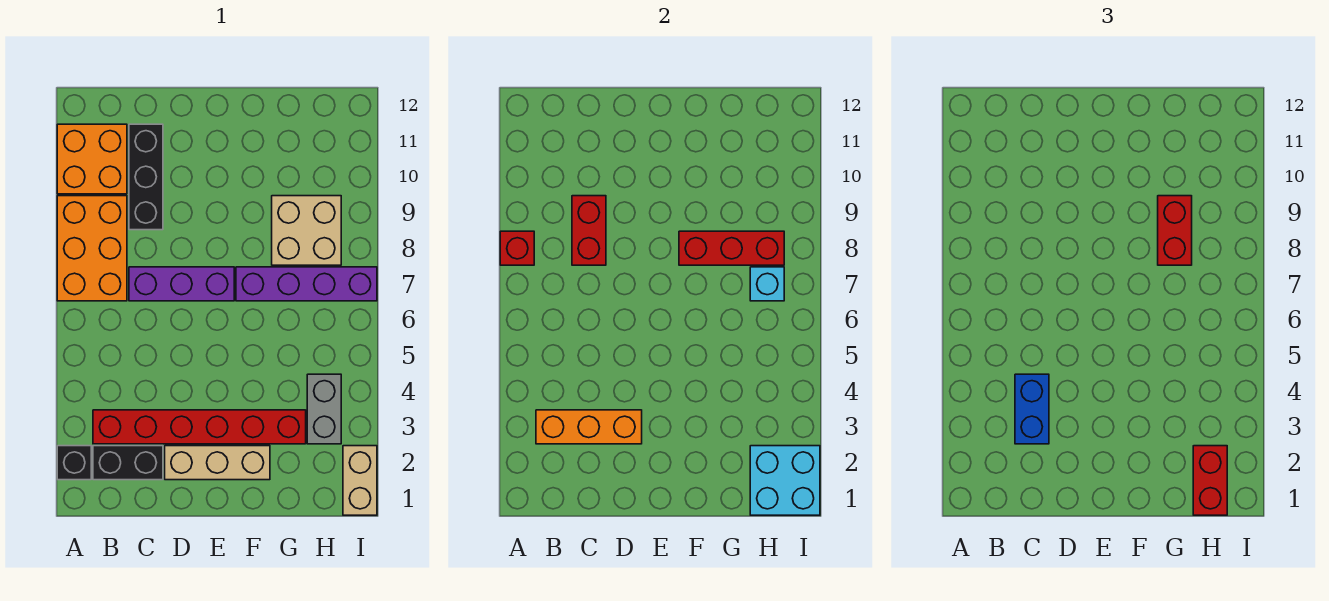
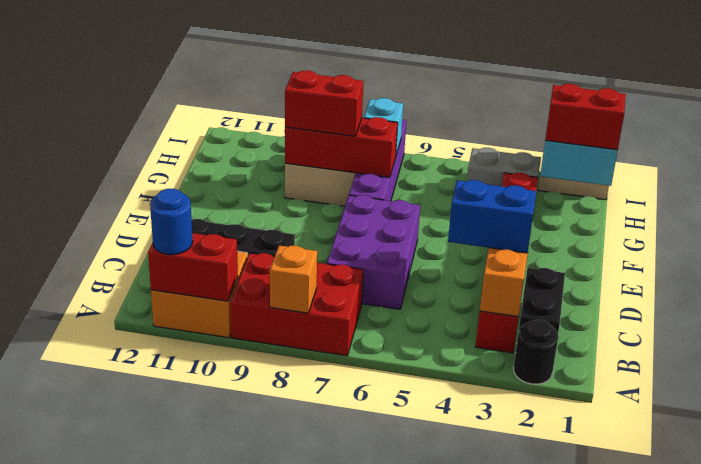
black 1x1 brick [57,446,91,480] -> black 1x1 round brick [513,320,558,384]
orange 2x3 brick [57,196,127,301] -> red 2x3 brick [230,253,363,356]
red 1x1 brick [500,231,534,265] -> orange 1x1 brick [270,245,317,313]
none -> blue 1x1 round brick [150,189,192,255]
purple 1x3 brick [129,267,234,301] -> purple 2x3 brick [327,195,420,309]
red 1x2 brick [572,196,606,265] -> red 1x2 brick moved to [148,233,238,301]
tan 1x3 brick [165,446,270,480] -> none
red 1x3 brick [679,231,784,265] -> red 1x3 brick turned to [285,117,398,177]

